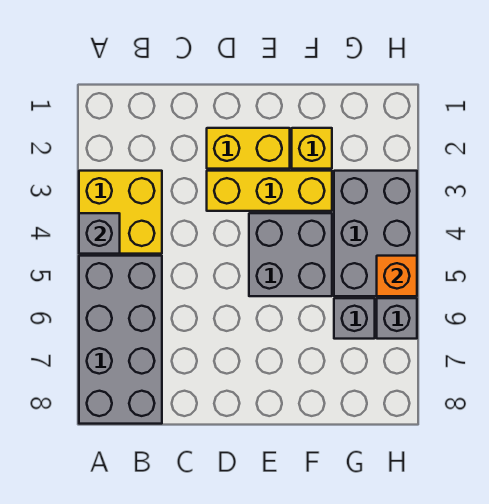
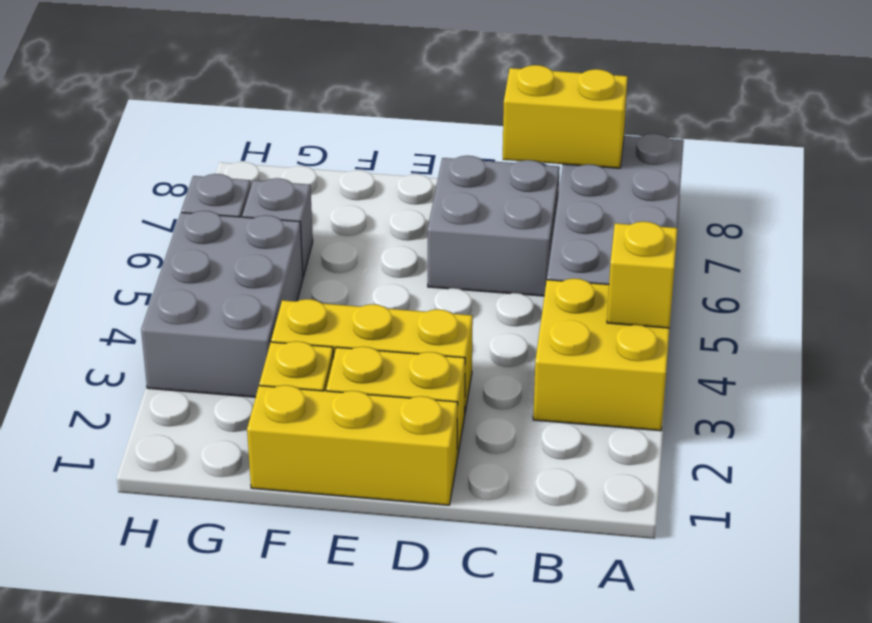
grey 1x1 brick [79,213,120,254] -> yellow 1x1 brick [607,221,677,328]
none -> yellow 1x2 brick [503,65,628,168]
none -> yellow 1x3 brick [247,385,458,505]
grey 2x2 brick [249,213,332,296] -> grey 2x2 brick moved to [428,156,560,296]
orange 1x1 brick [377,256,417,296] -> none

